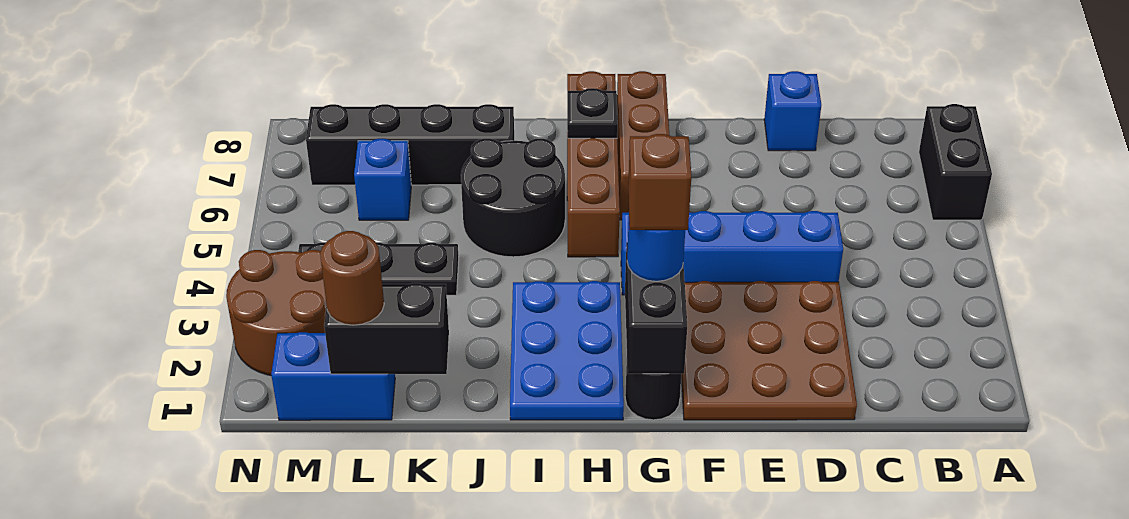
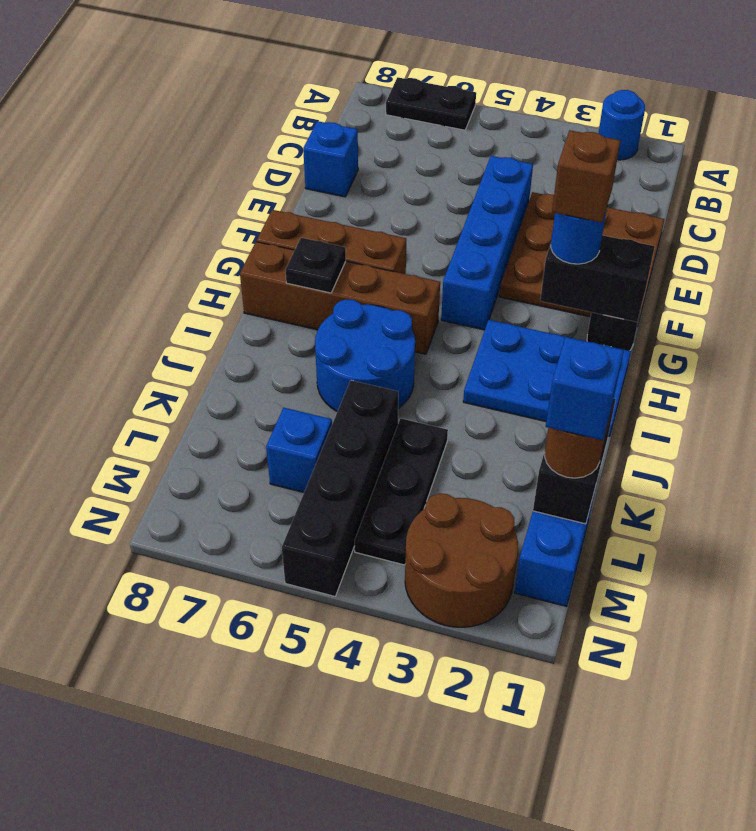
none -> blue 1x1 round brick [598,90,645,160]
black 1x2 brick [919,104,992,220] -> black 1x2 plate [386,77,476,130]
black 2x2 round brick [461,139,565,257] -> blue 2x2 round brick [315,299,415,412]
black 1x4 brick [306,104,514,185] -> black 1x4 brick moved to [282,380,398,596]
none -> blue 1x1 brick [546,337,624,440]

